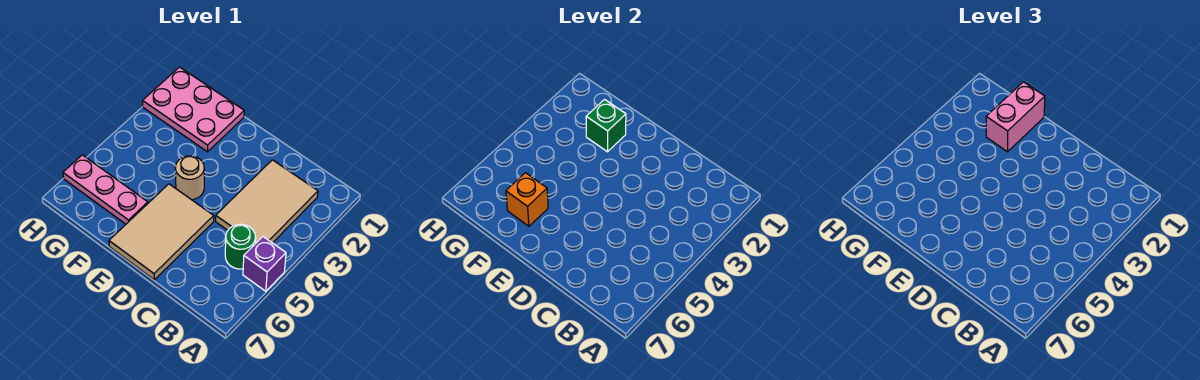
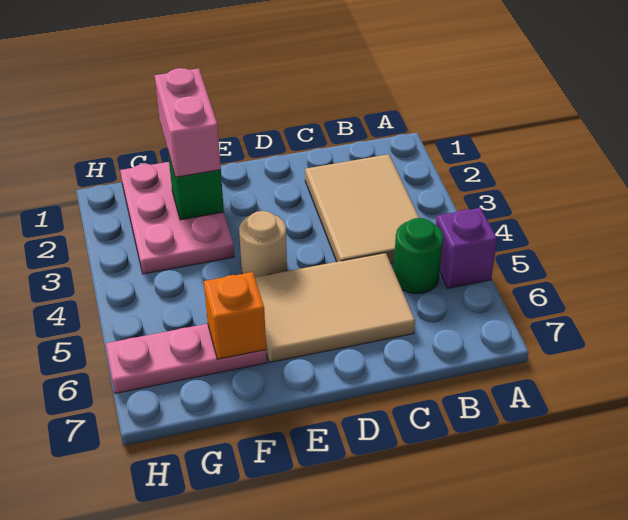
tan 2x3 tile [109,184,214,280] -> tan 2x3 tile turned to [255,253,415,363]
pink 2x3 plate [143,67,244,152] -> pink 2x3 plate turned to [120,162,234,274]

